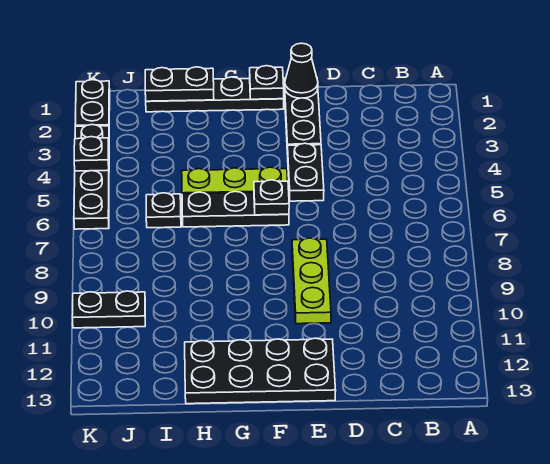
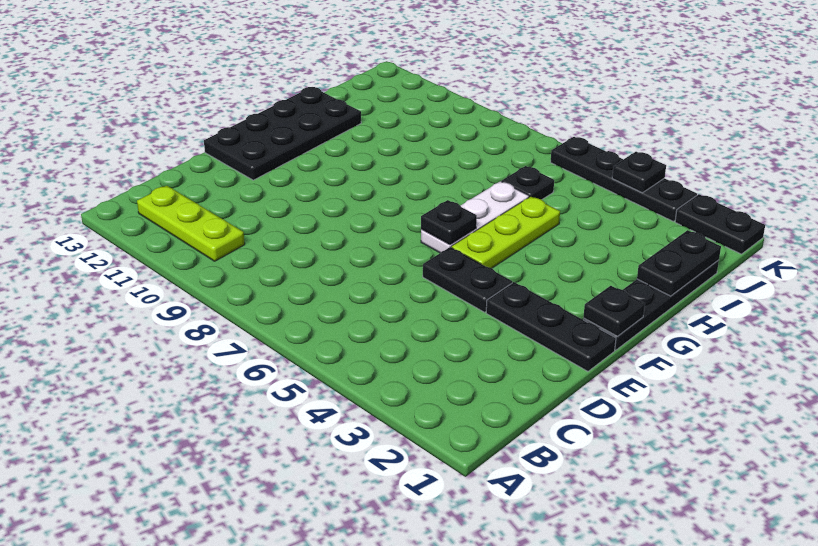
black 1x1 cone [285,43,318,98] -> none
lime 1x3 plate [292,238,331,324] -> lime 1x3 plate moved to [137,186,245,261]
black 1x3 plate [182,191,289,227] -> white 1x3 plate [421,181,529,253]
black 1x2 plate [72,291,145,328] -> none

